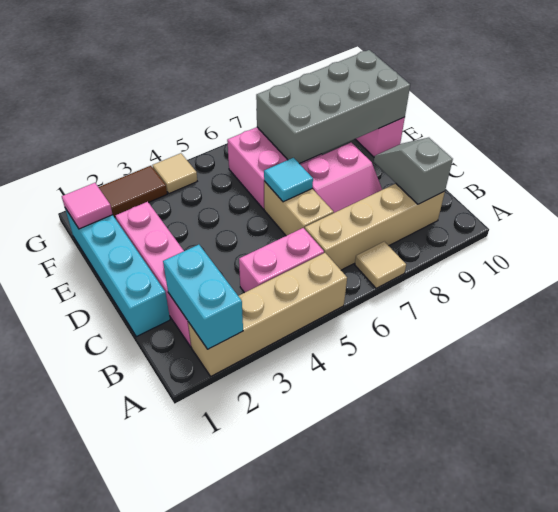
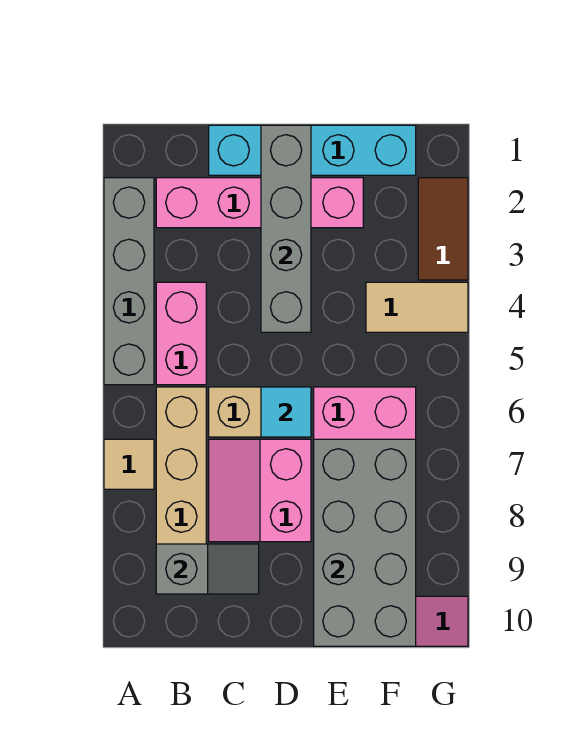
tan 1x4 brick [188,253,347,376] -> grey 1x4 brick [104,178,154,385]
cyan 1x2 brick [163,245,243,349] -> none
none -> grey 1x4 brick [261,125,311,332]
pink 1x1 tile [62,183,113,229] -> none
tan 1x1 tile [153,153,197,194] -> tan 1x2 tile [366,282,468,332]

